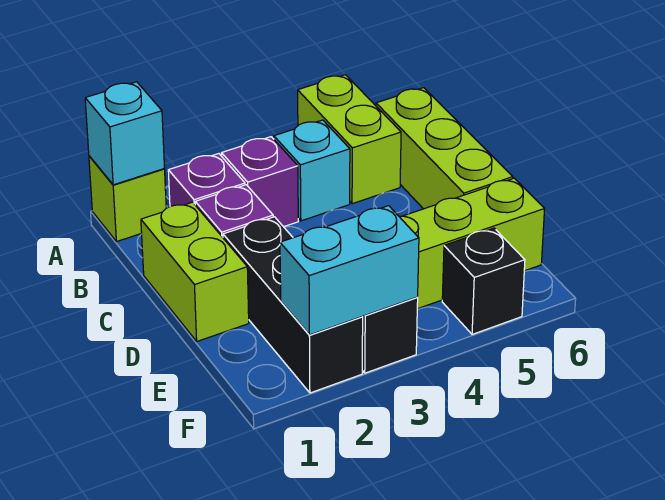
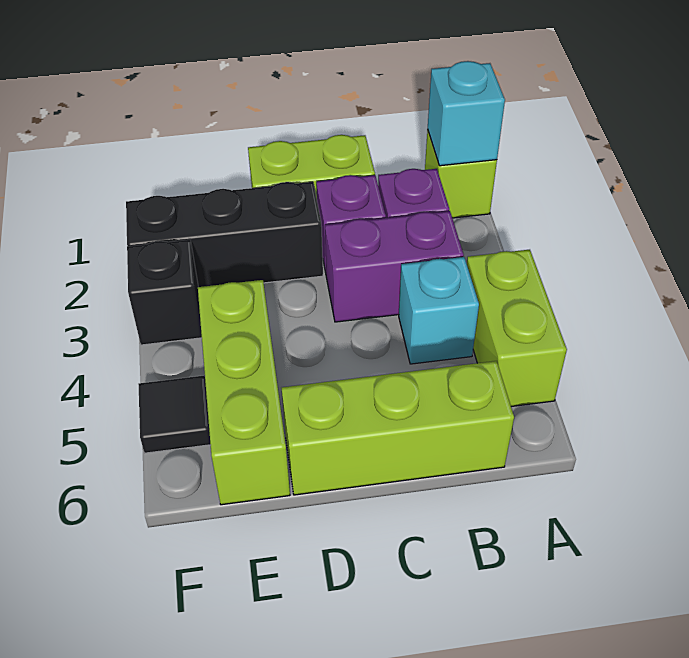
lime 1x2 brick [298,75,401,204] -> lime 1x2 brick turned to [467,250,567,407]
purple 1x1 brick [222,137,298,227] -> purple 1x2 brick [325,211,464,322]
cyan 1x2 brick [280,206,419,335] -> none
black 1x1 brick [442,228,525,334] -> black 1x1 tile [138,376,211,453]

